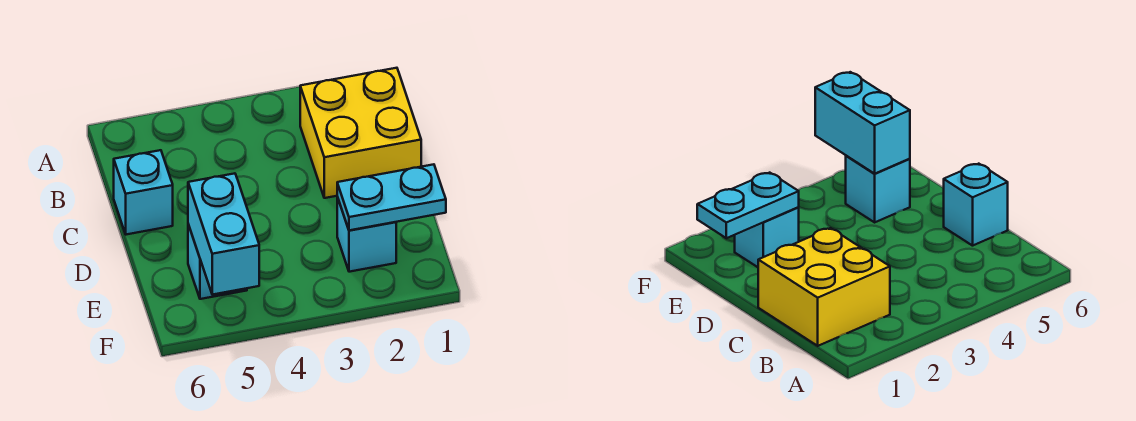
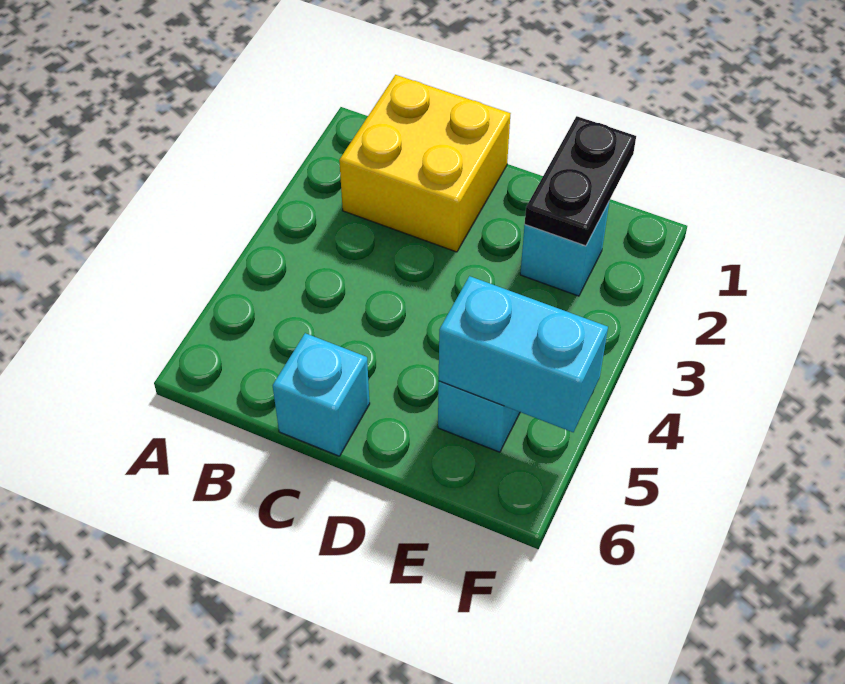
cyan 1x2 plate [337,164,446,230] -> black 1x2 plate [525,116,636,246]

